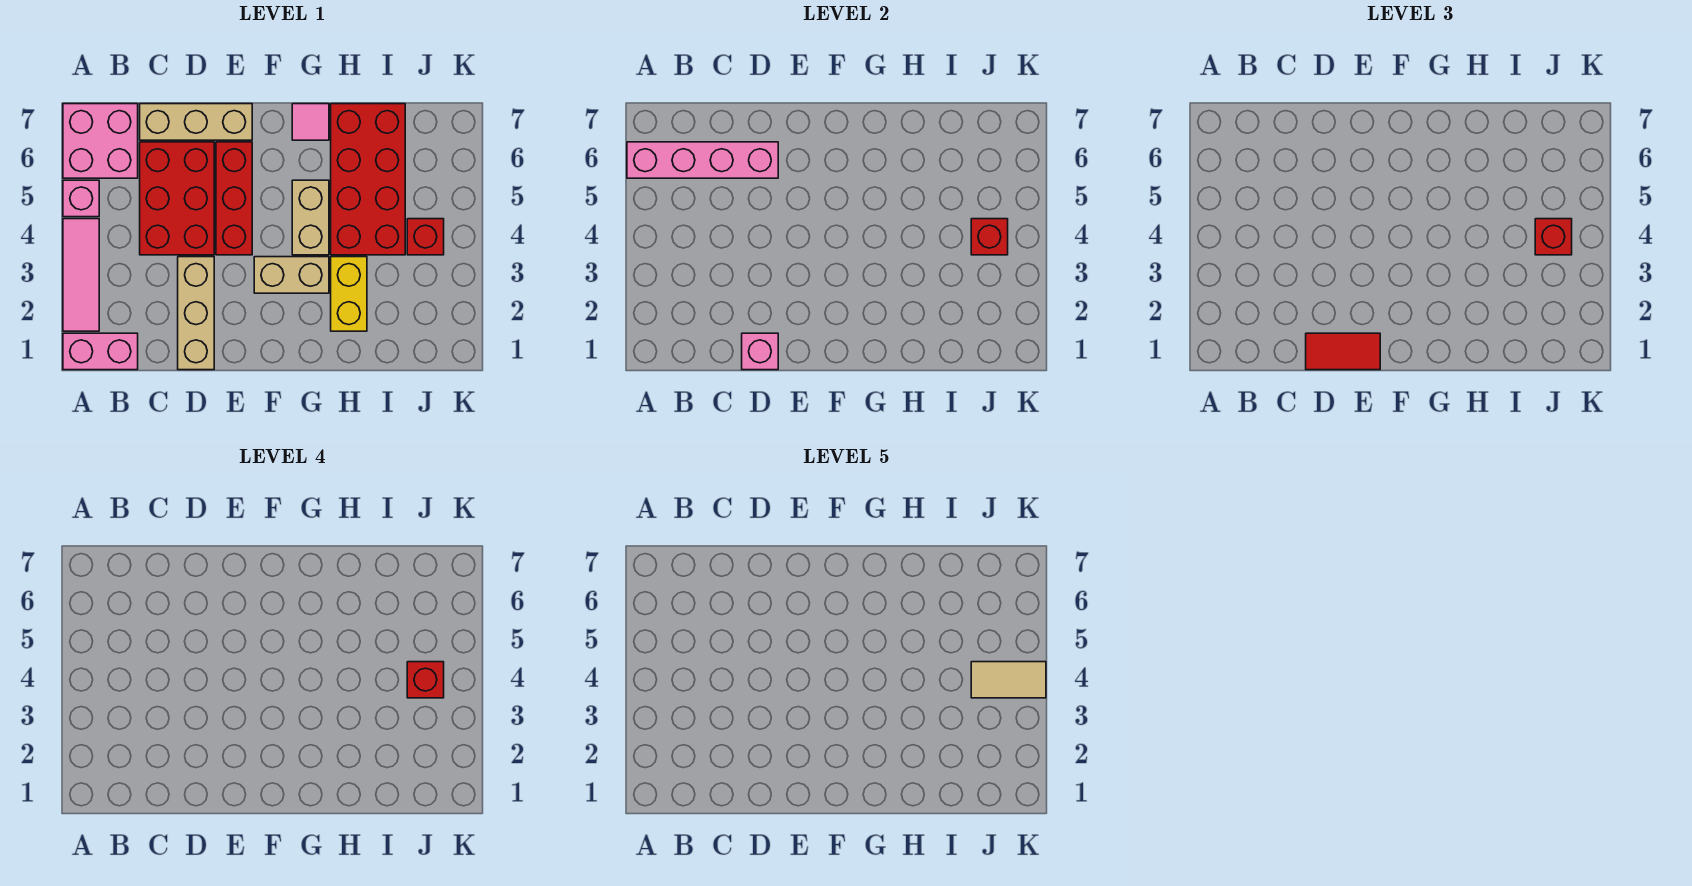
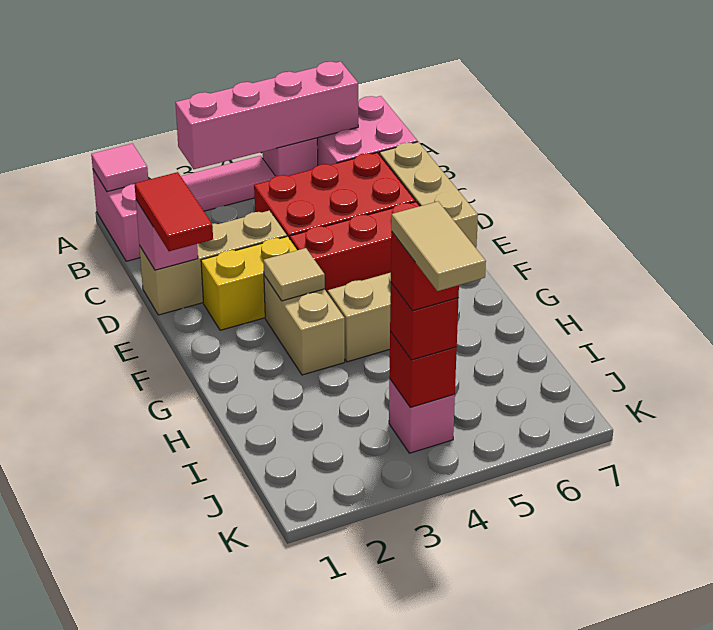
pink 1x4 brick [627,142,778,178] -> pink 1x4 brick turned to [175,61,358,169]
none -> tan 1x1 tile [263,248,325,301]
pink 1x1 tile [292,104,329,140] -> pink 1x1 tile moved to [91,144,148,192]
yellow 1x2 brick [331,257,367,331] -> yellow 1x2 brick moved to [201,237,297,330]
red 2x4 brick [331,104,405,255] -> none
red 1x1 brick [407,219,444,255] -> pink 1x1 brick [389,379,455,453]

